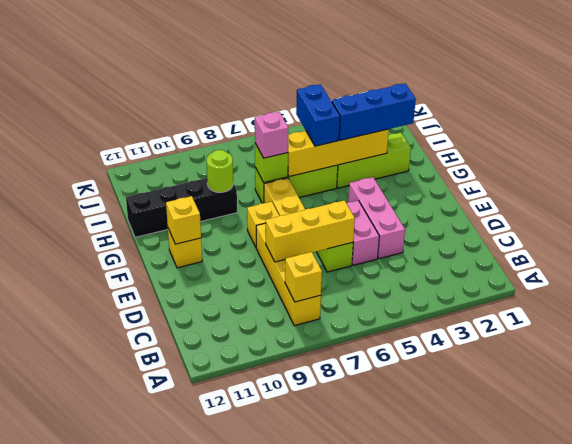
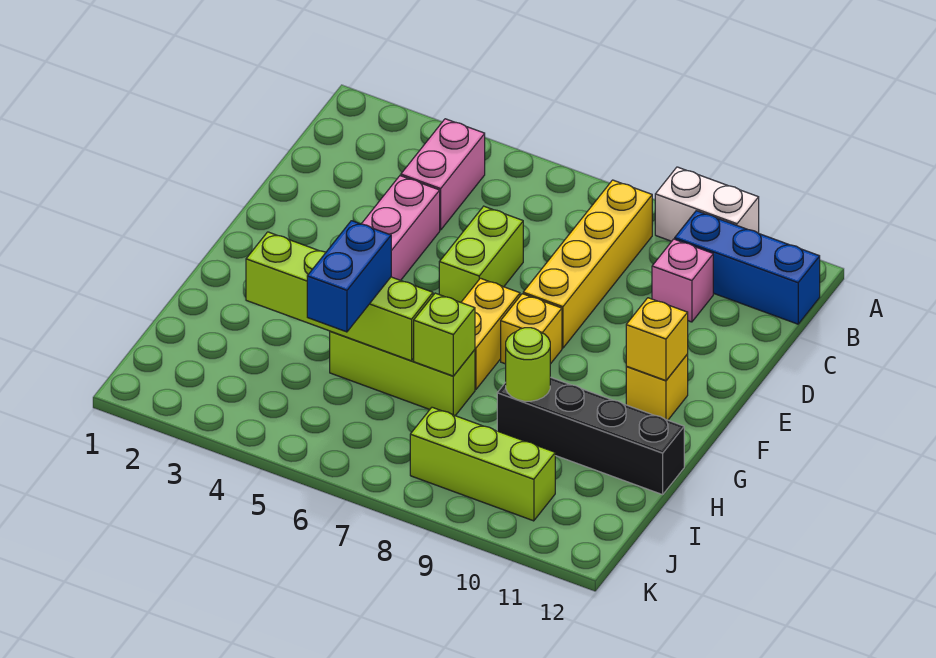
none -> white 1x2 brick [655,167,759,241]
yellow 1x1 brick [285,252,322,302] -> none
pink 1x2 brick [346,201,379,265] -> pink 1x2 brick moved to [401,119,485,230]
yellow 1x3 brick [266,200,355,262] -> none
lime 1x3 brick [337,133,411,188] -> lime 1x3 brick moved to [410,407,555,521]
blue 1x3 brick [332,84,416,140] -> blue 1x3 brick moved to [675,211,820,324]
yellow 1x4 brick [288,129,389,177] -> lime 1x4 brick [246,232,433,361]
pink 1x1 brick [255,112,288,158] -> pink 1x1 brick moved to [652,239,713,322]

